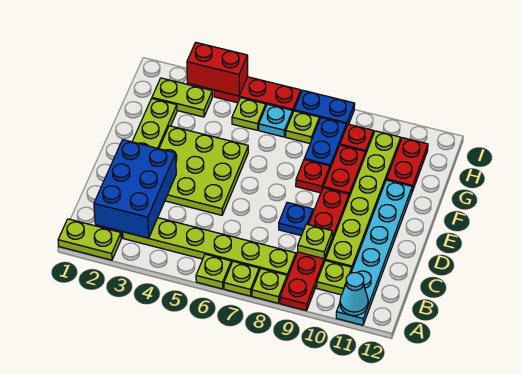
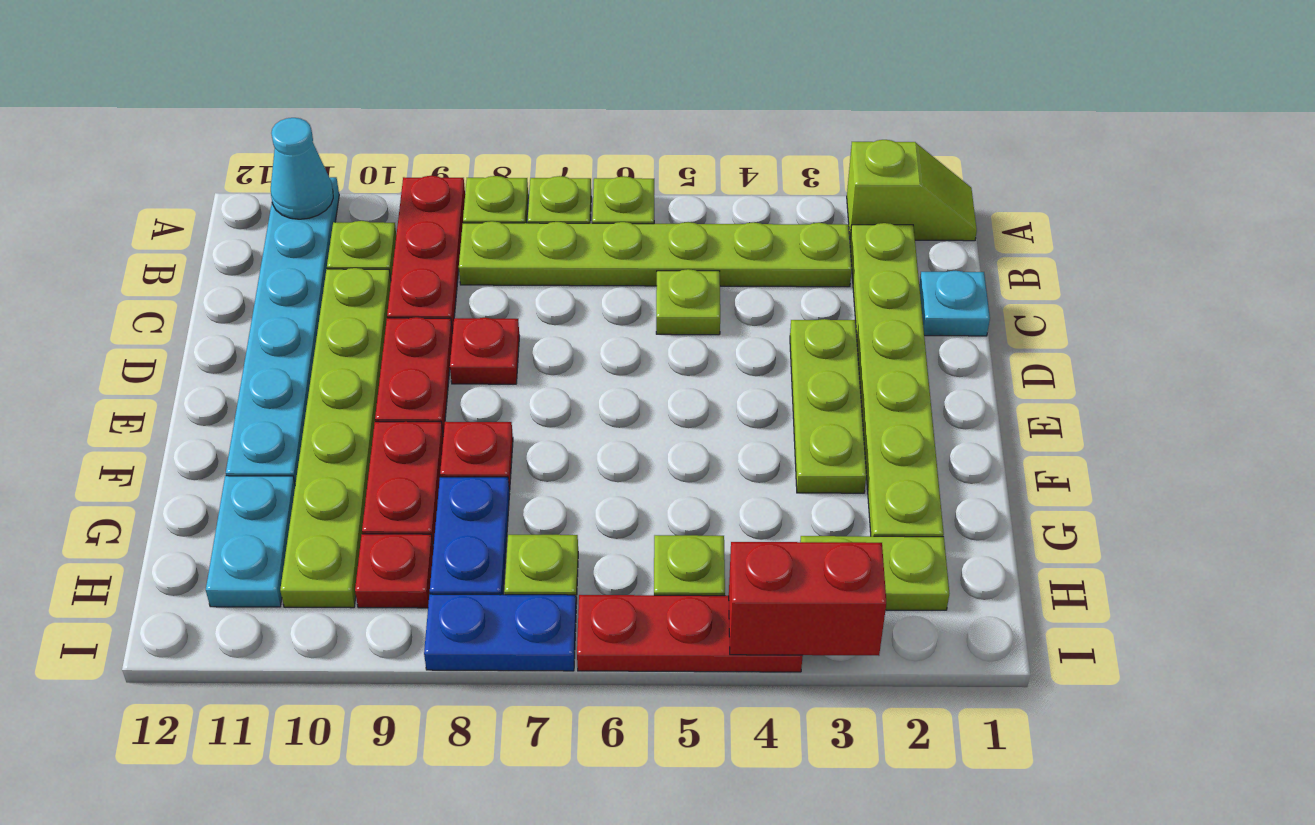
lime 1x2 plate [58,219,121,260] -> lime 1x2 slope [847,140,977,241]
blue 2x3 brick [94,140,176,238] -> none
lime 1x1 plate [298,224,332,259] -> lime 1x1 plate moved to [656,269,720,335]
lime 3x3 plate [159,126,248,215] -> lime 1x3 plate [790,319,866,493]
blue 1x1 plate [279,202,313,236] -> red 1x1 plate [450,318,519,384]
red 1x2 plate [386,138,428,191] -> cyan 1x2 plate [206,476,295,607]
cyan 1x1 plate [259,104,293,137] -> cyan 1x1 plate moved to [919,271,990,336]

